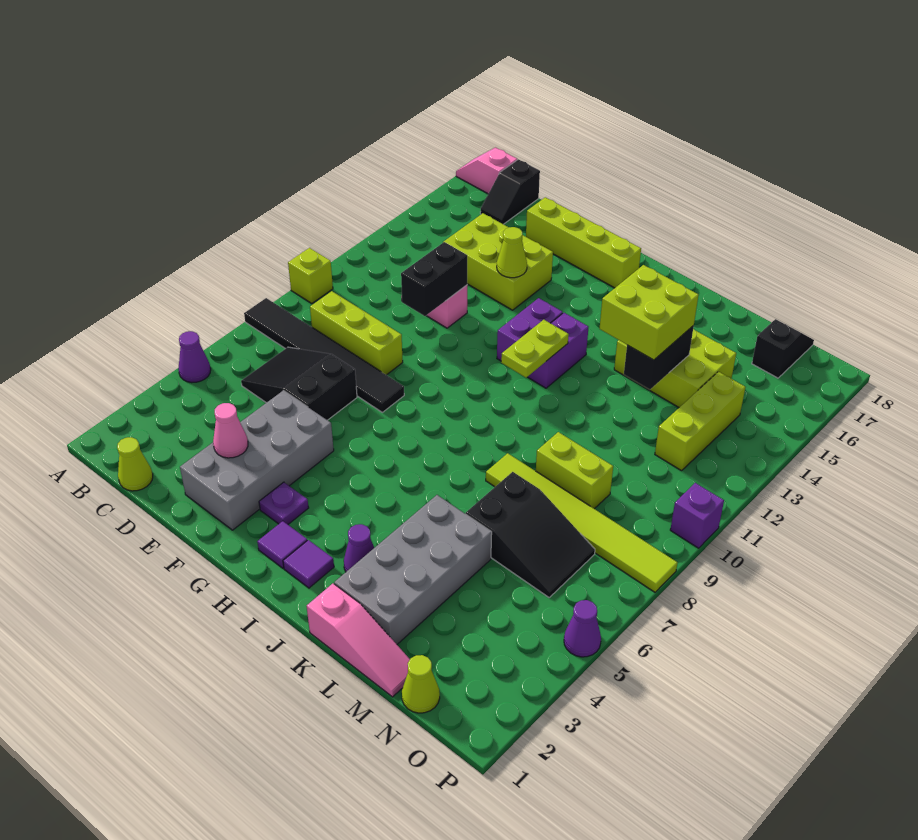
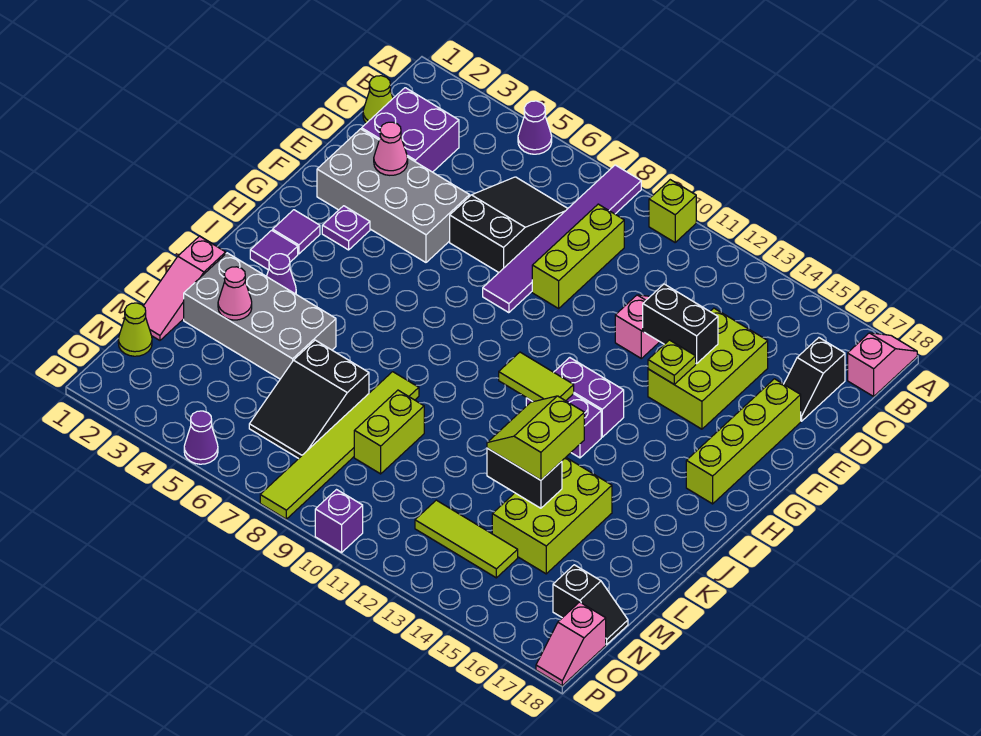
black 1x6 tile [244,298,404,412] -> purple 1x6 tile [483,165,641,313]
none -> purple 2x2 brick [362,88,459,172]
black 1x2 slope [480,159,540,224] -> black 1x2 slope turned to [784,338,845,421]
black 1x2 brick [401,242,467,316] -> black 1x2 brick moved to [643,284,718,364]
lime 1x1 cone [497,227,527,278] -> lime 1x1 plate [648,340,696,384]
lime 1x2 plate [501,320,569,378] -> lime 1x2 tile [499,352,574,402]
lime 2x2 brick [600,265,698,360] -> lime 2x2 slope [487,396,584,480]
none -> pink 1x1 cone [218,267,252,320]
lime 1x3 brick [655,372,745,471] -> lime 1x3 tile [415,500,518,578]
none -> pink 1x2 slope [536,602,606,686]

